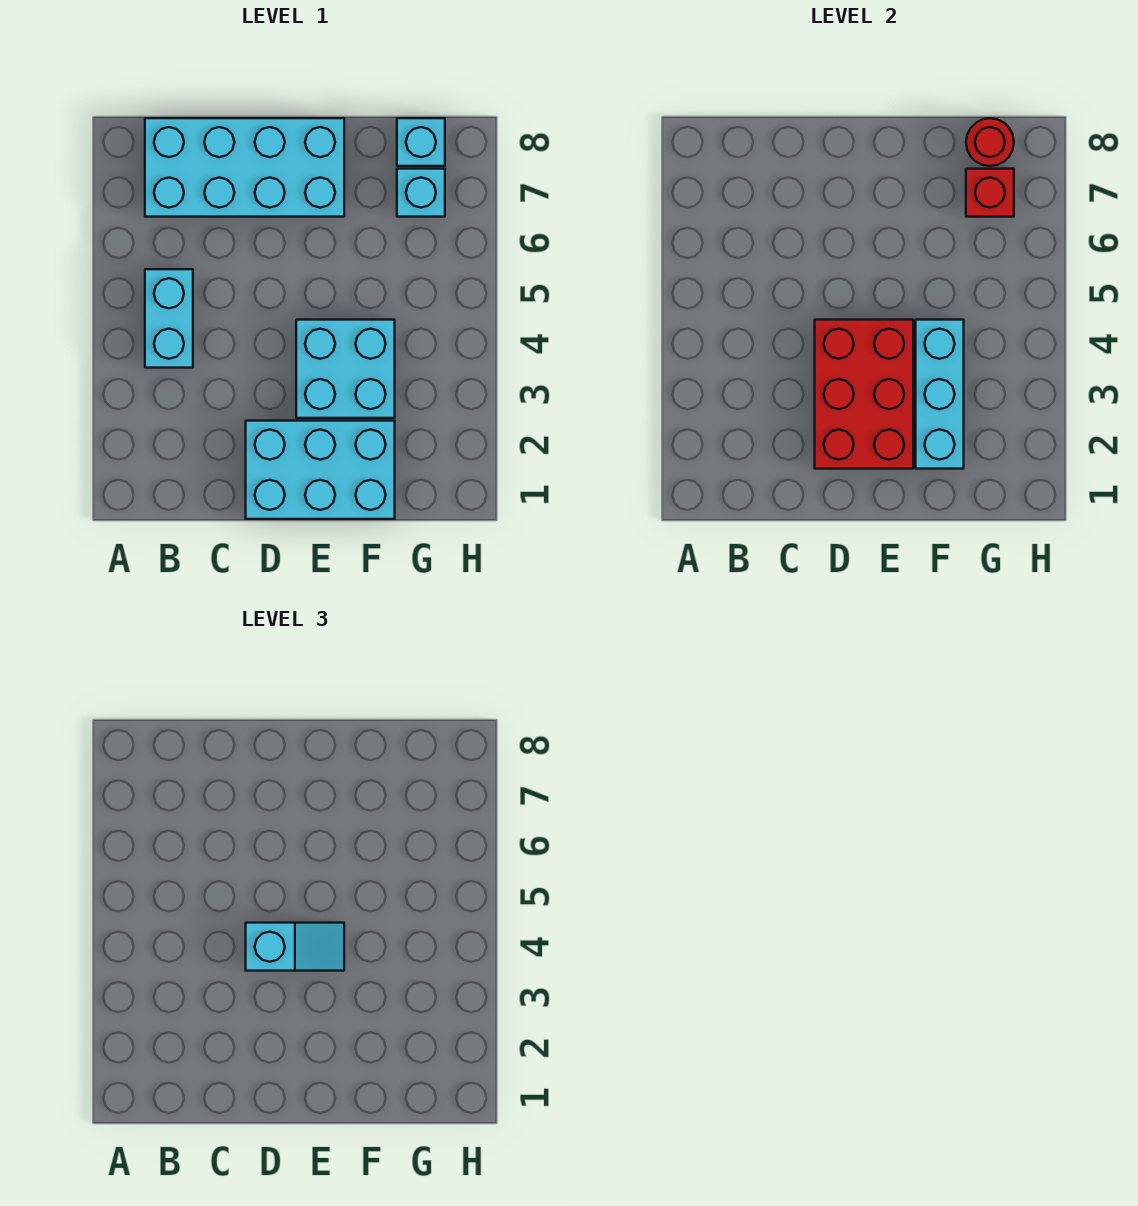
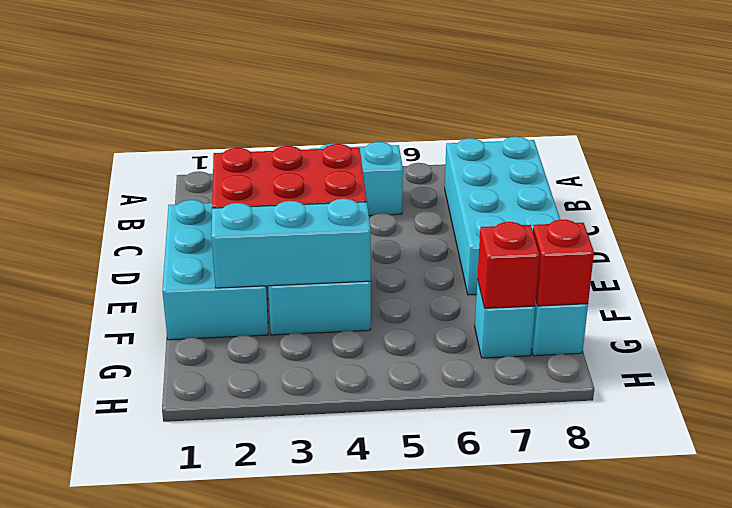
cyan 1x2 slope [246,923,344,971] -> none
red 1x1 round brick [966,118,1014,166] -> red 1x1 brick [533,220,594,306]

